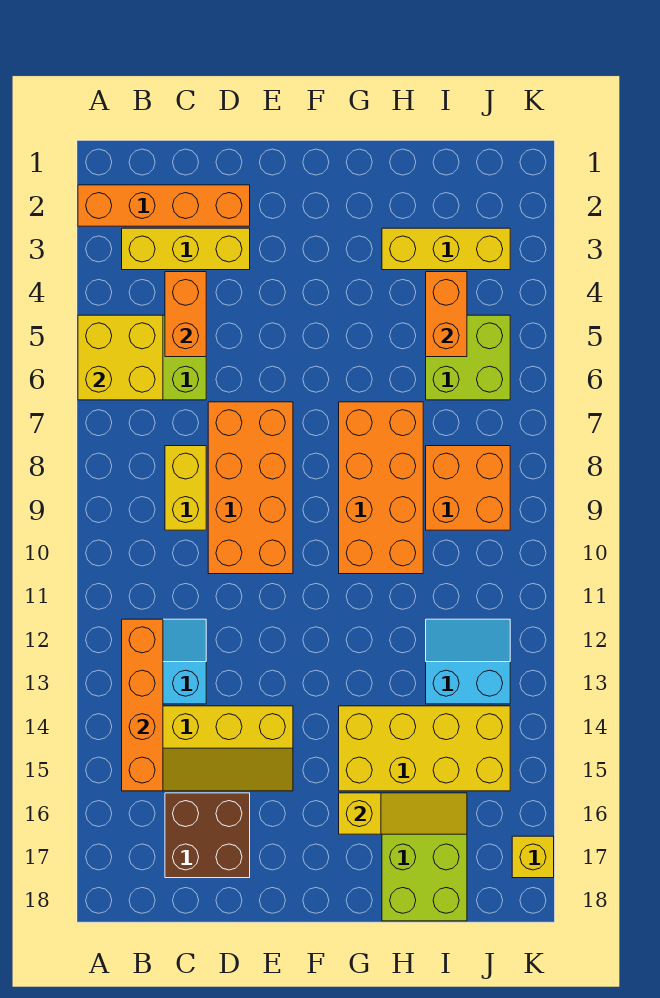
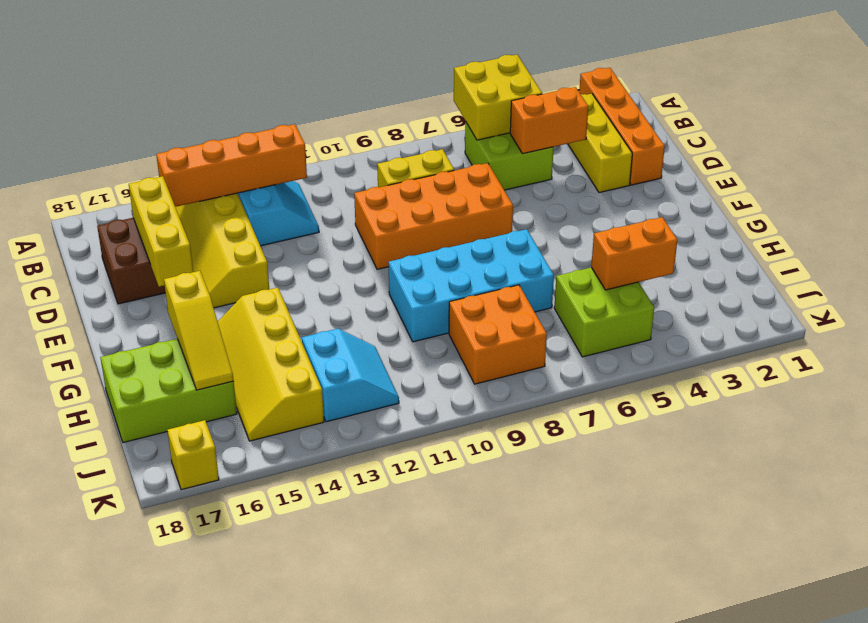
orange 2x4 brick [339,402,423,574] -> cyan 2x4 brick [389,229,554,342]
yellow 2x4 brick [339,706,510,791] -> yellow 2x4 slope [218,288,324,441]
yellow 1x3 brick [382,228,510,270] -> yellow 1x3 brick moved to [129,176,193,287]

